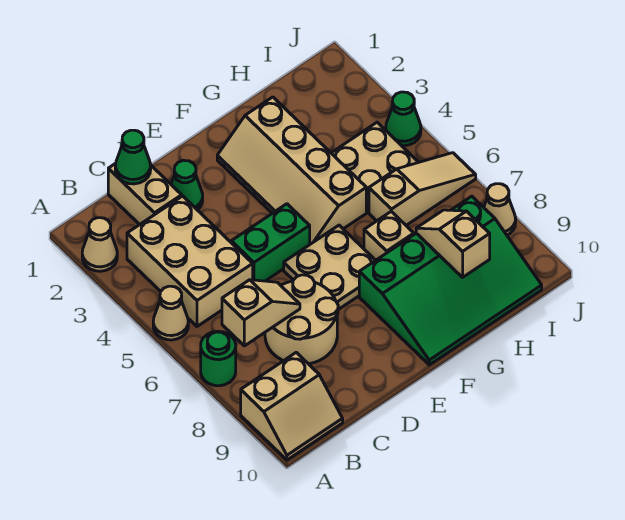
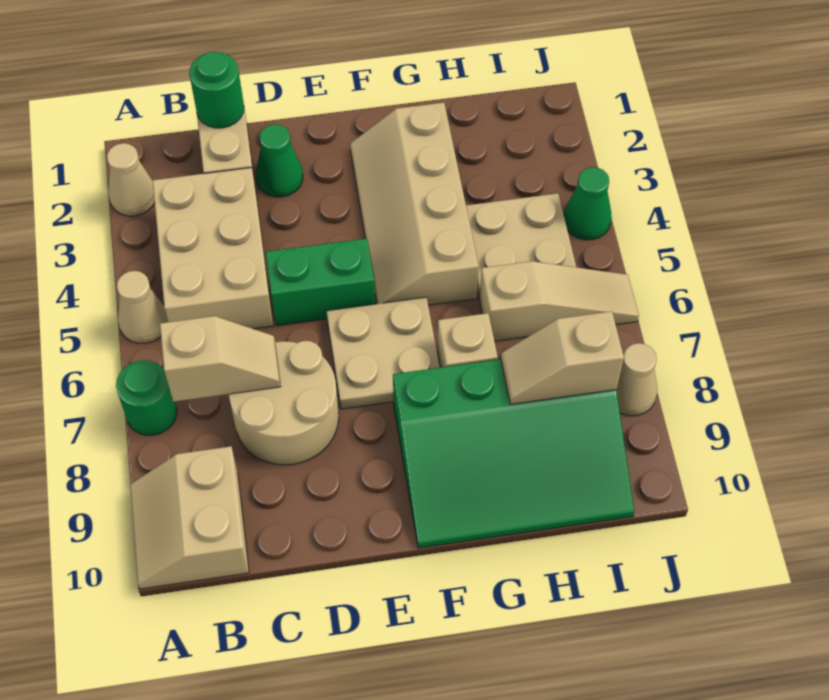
tan 2x2 slope [241,352,343,460] -> tan 2x2 slope turned to [130,446,249,589]
green 1x1 cone [115,130,151,184] -> green 1x1 round brick [189,52,244,128]
tan 1x2 slope [416,210,490,277] -> tan 1x2 slope turned to [501,311,624,404]

